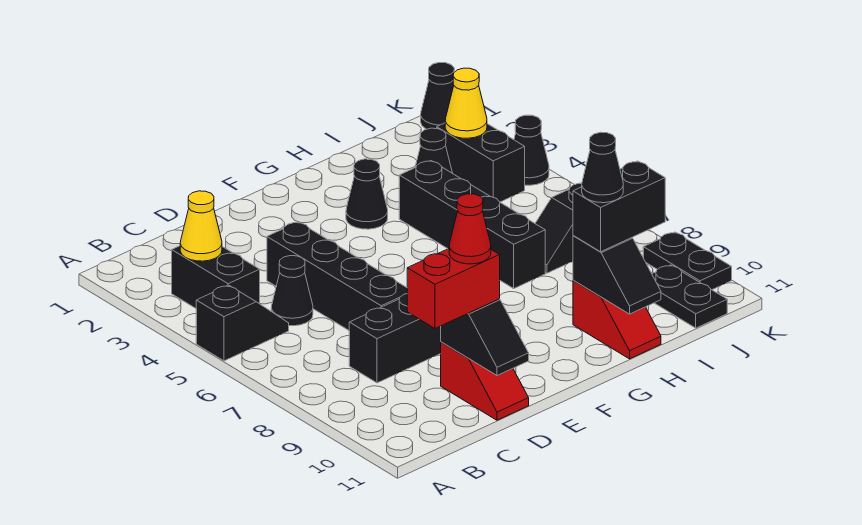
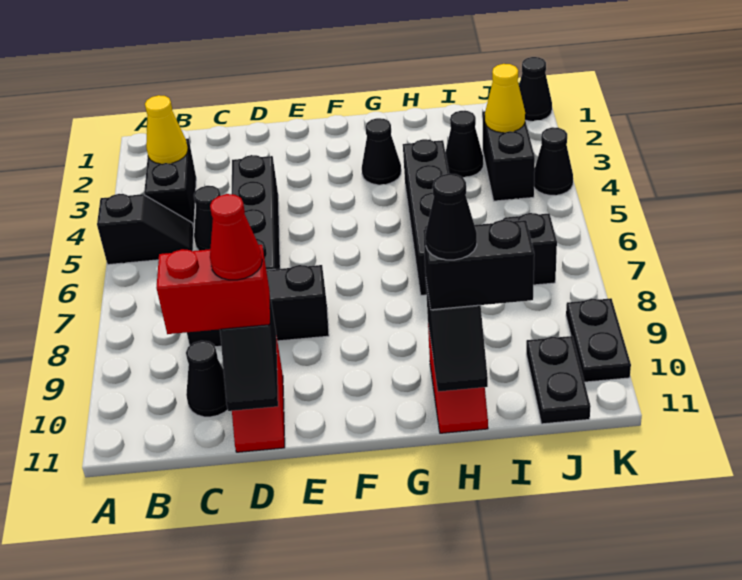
none -> black 1x1 cone [186,341,228,417]

